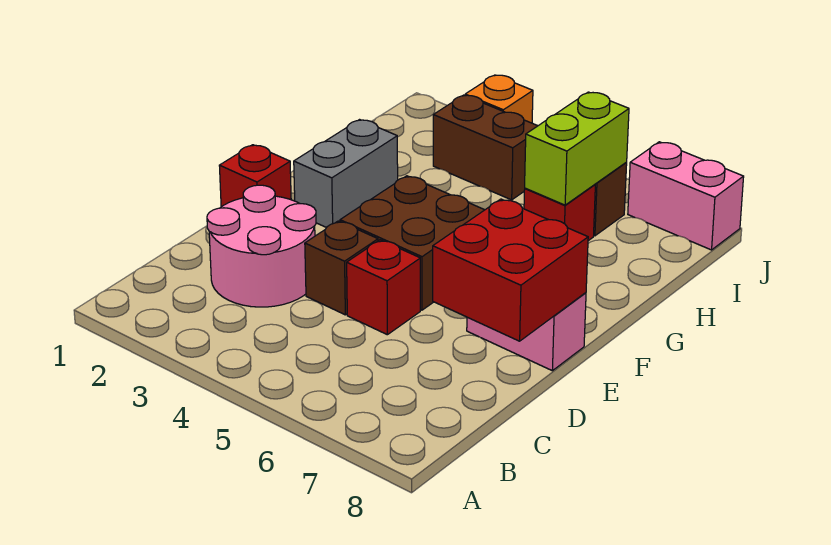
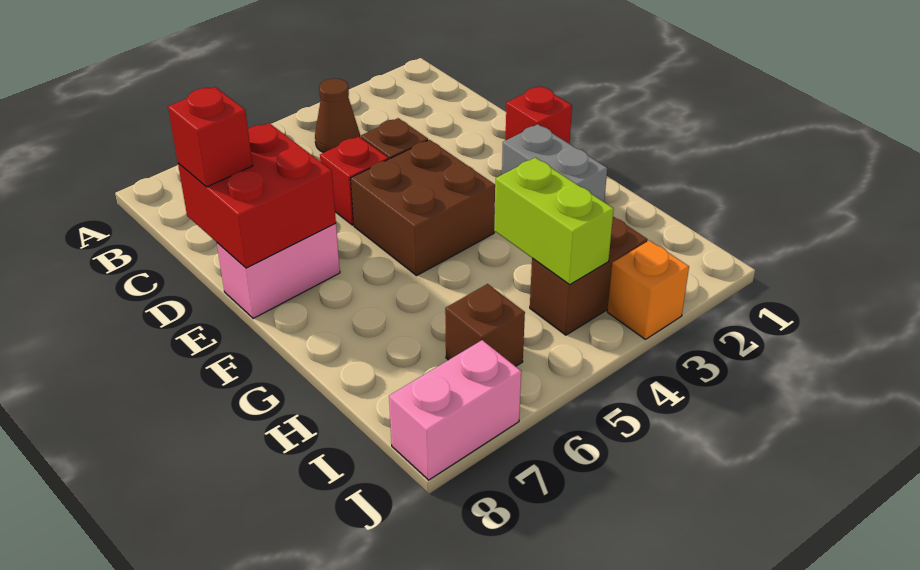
none -> brown 1x1 cone [315,78,360,153]
pink 2x2 round brick [207,185,316,307] -> none
red 1x1 brick [524,185,595,241] -> red 1x1 brick moved to [168,87,252,187]
lime 1x2 brick [525,92,629,205] -> lime 1x2 brick moved to [494,158,614,285]

